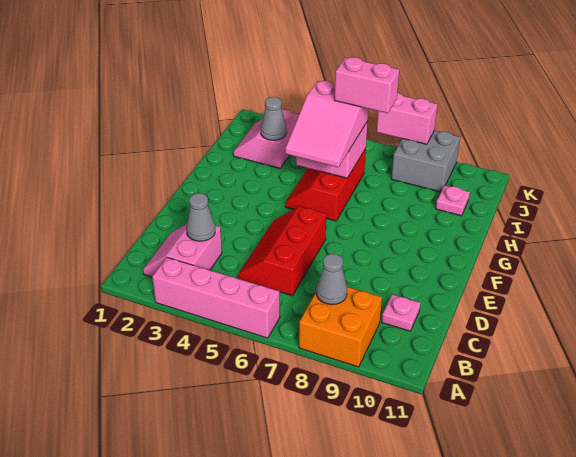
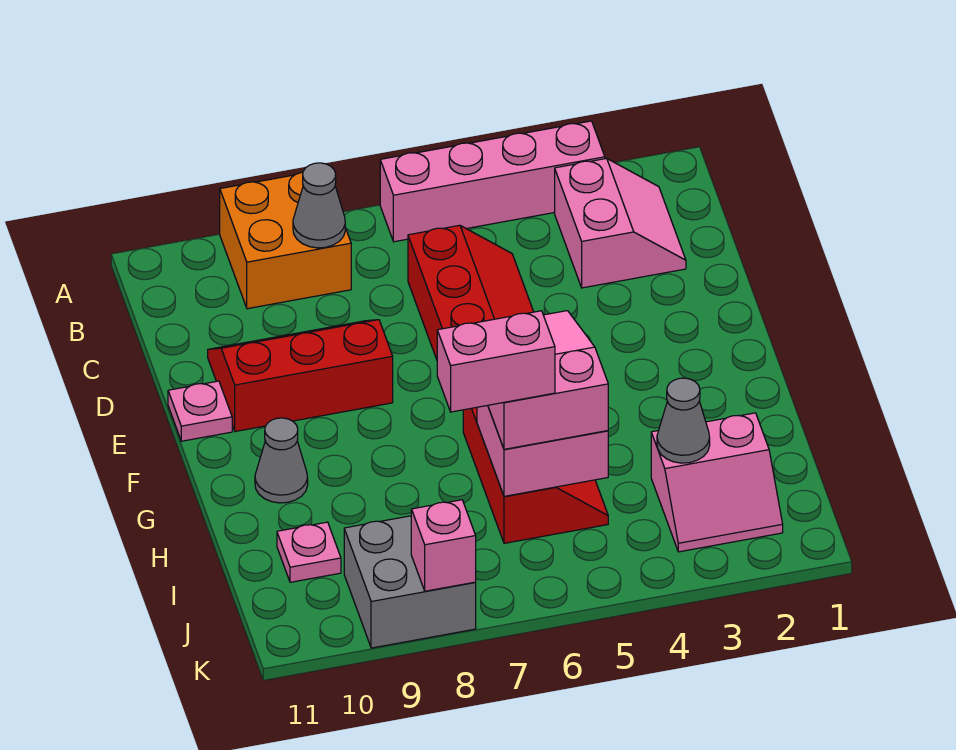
grey 1x1 cone [186,193,215,241] -> grey 1x1 cone moved to [255,418,308,503]
pink 1x1 plate [382,294,420,331] -> pink 1x1 plate moved to [168,381,232,441]
none -> red 2x3 slope [208,320,393,432]
pink 2x2 slope [233,110,299,168] -> pink 2x2 slope turned to [651,413,783,552]
pink 1x2 brick [377,93,437,144] -> pink 1x1 brick [411,500,476,591]

